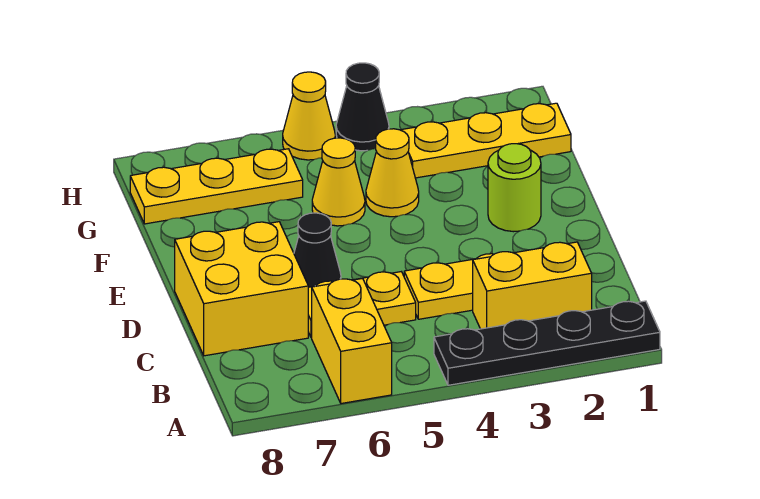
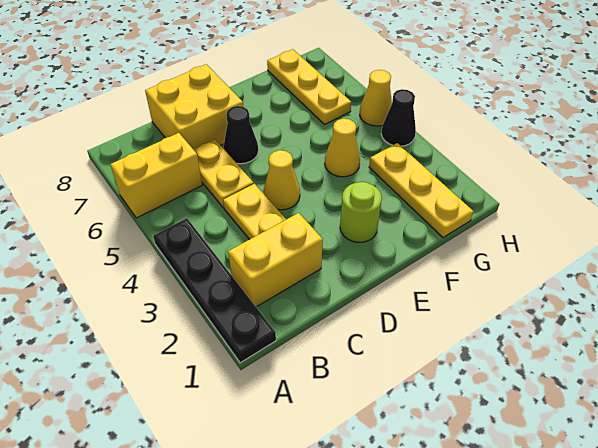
yellow 1x2 brick [473,242,592,329] -> yellow 1x2 brick turned to [228,213,323,307]
yellow 1x1 cone [312,138,365,226] -> yellow 1x1 cone moved to [263,150,300,210]

